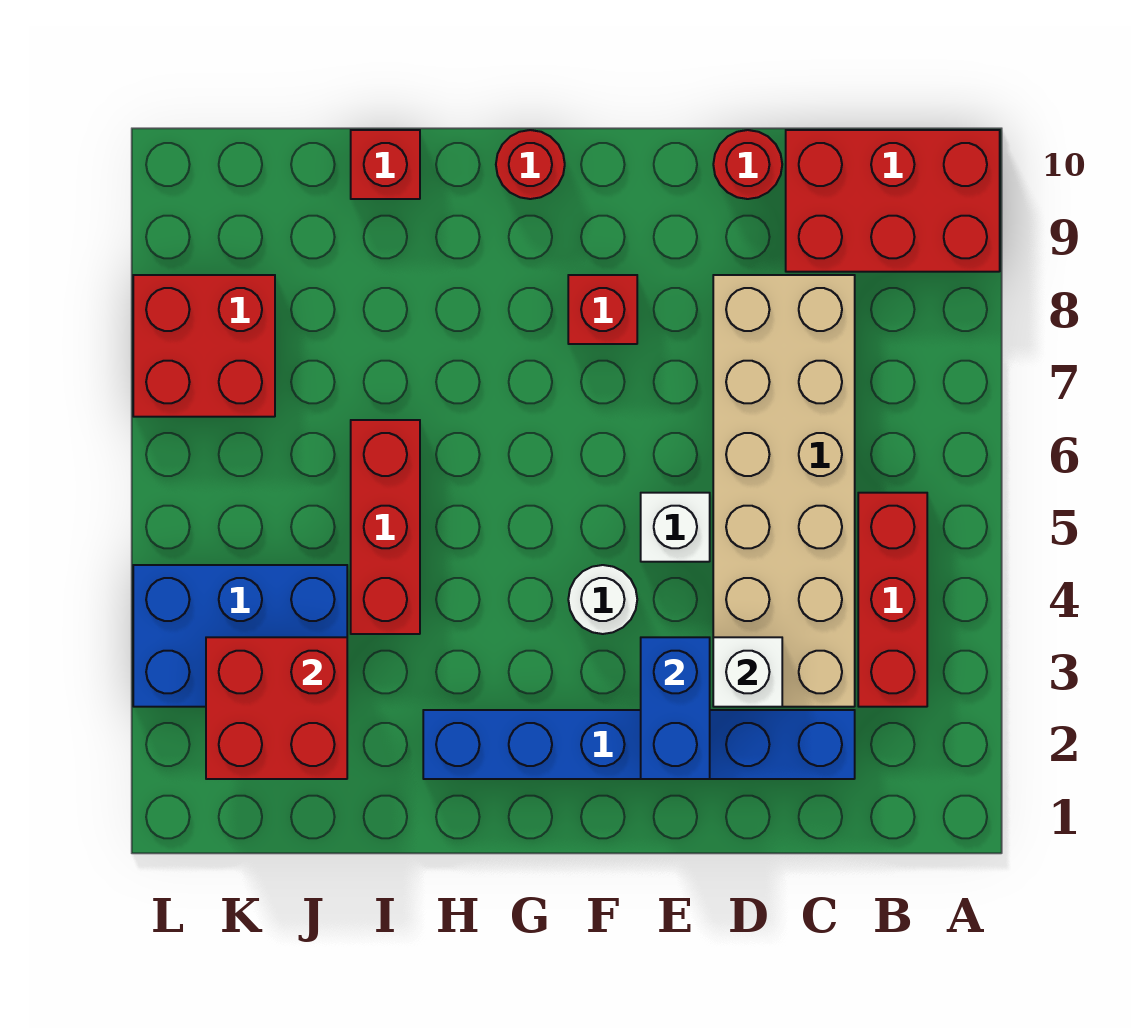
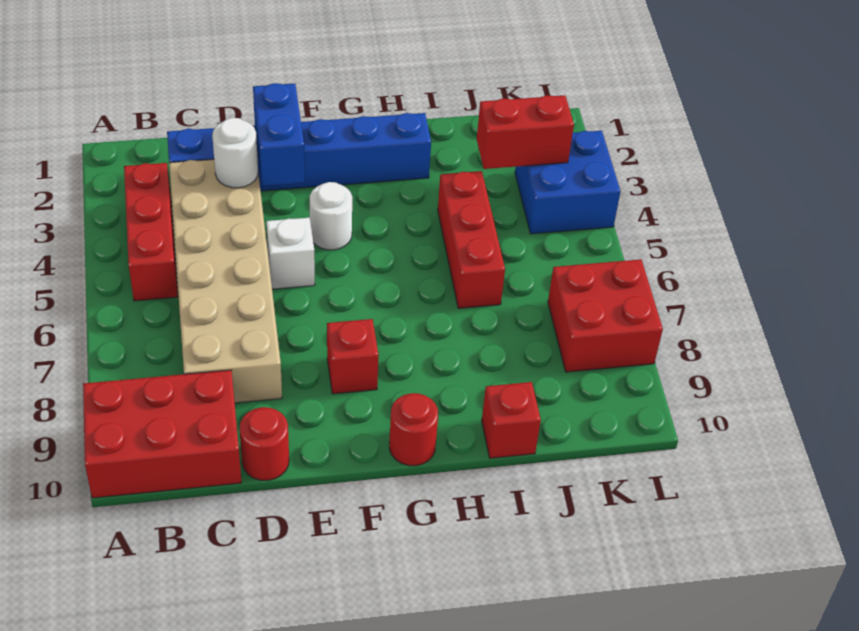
white 1x1 brick [713,637,782,707] -> white 1x1 round brick [212,118,258,188]
red 2x2 brick [206,637,347,779] -> red 1x2 brick [477,95,574,169]
blue 2x3 brick [133,565,347,707] -> blue 2x2 brick [515,131,620,234]

